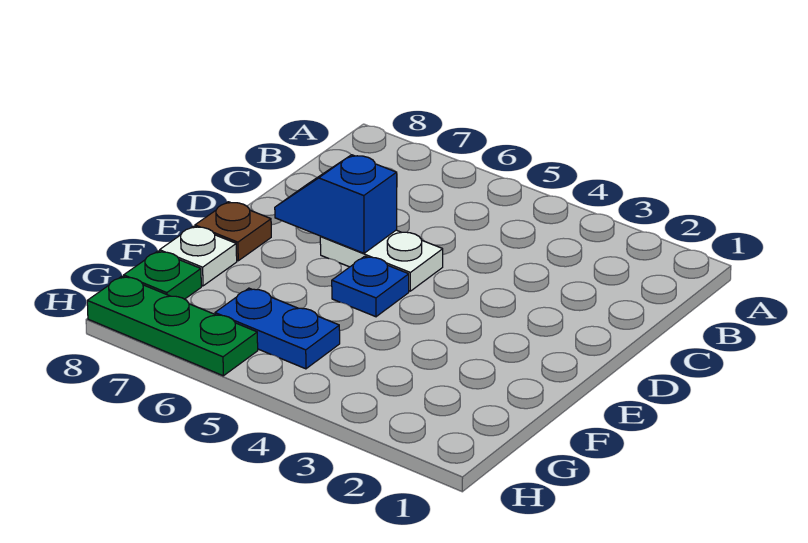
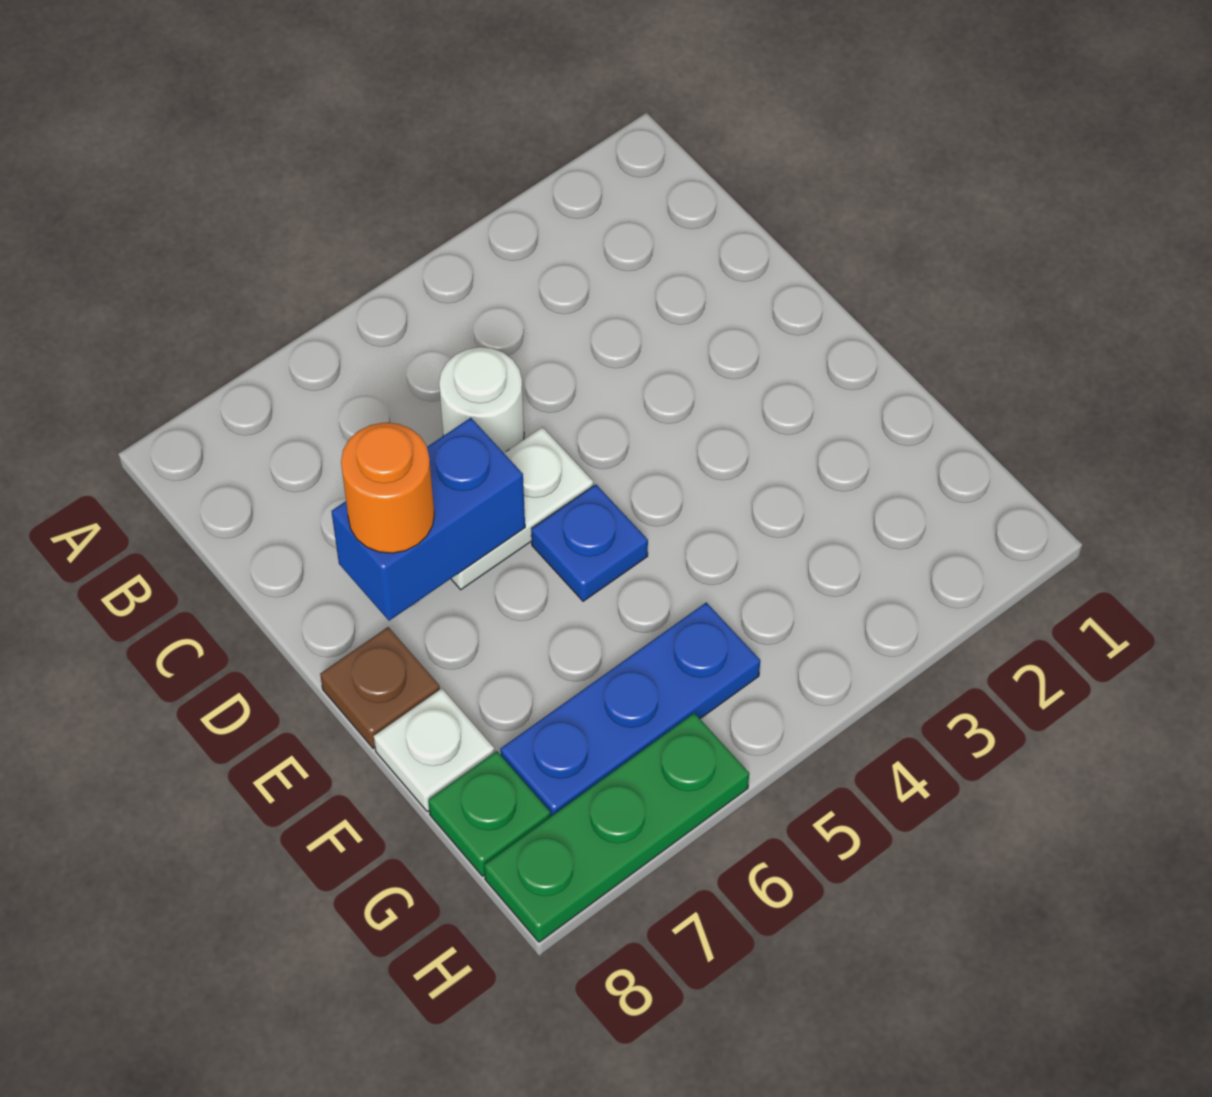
none -> white 1x1 round brick [439,347,524,453]
blue 1x2 slope [275,155,397,253] -> blue 1x2 brick [331,418,525,621]
none -> orange 1x1 round brick [341,423,434,553]
blue 1x2 plate [215,288,340,369] -> blue 1x3 plate [500,602,760,817]

